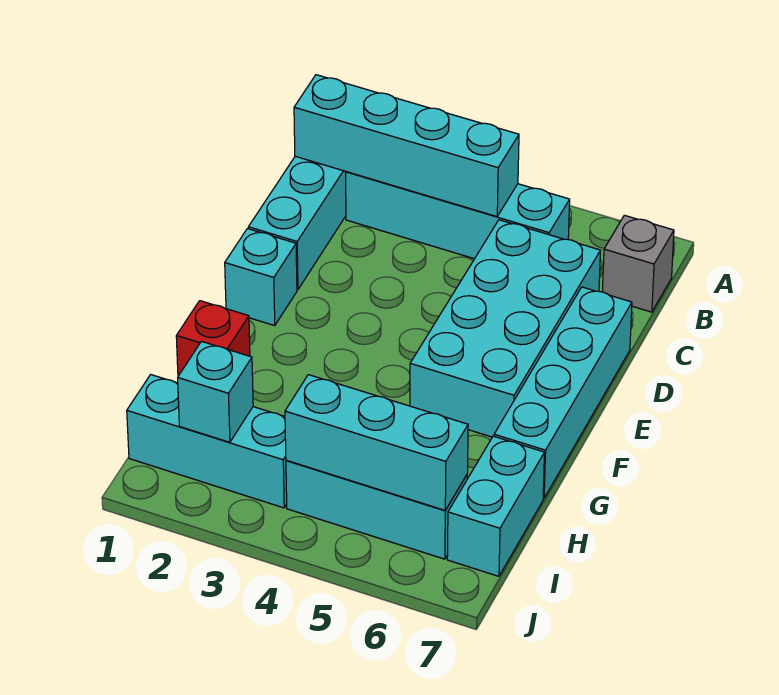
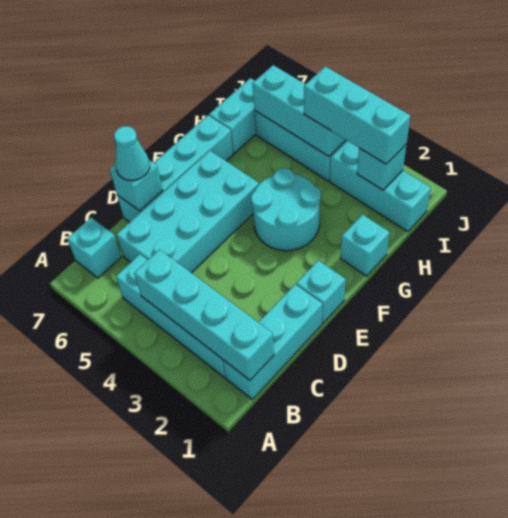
grey 1x1 brick [602,215,674,312] -> cyan 1x1 brick [67,218,121,278]
none -> cyan 1x1 brick [110,160,163,211]
none -> cyan 1x1 cone [114,126,150,180]
none -> cyan 2x2 round brick [251,168,321,251]
red 1x1 brick [176,301,250,376] -> cyan 1x1 brick [341,215,390,276]
none -> cyan 1x3 brick [304,66,410,164]

